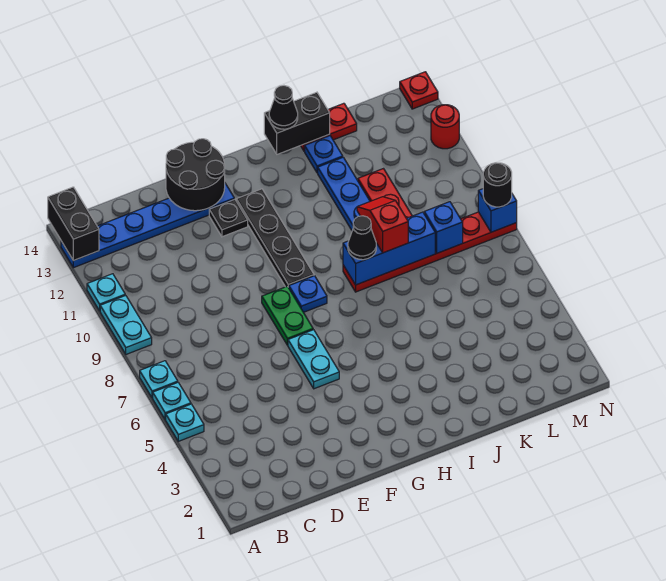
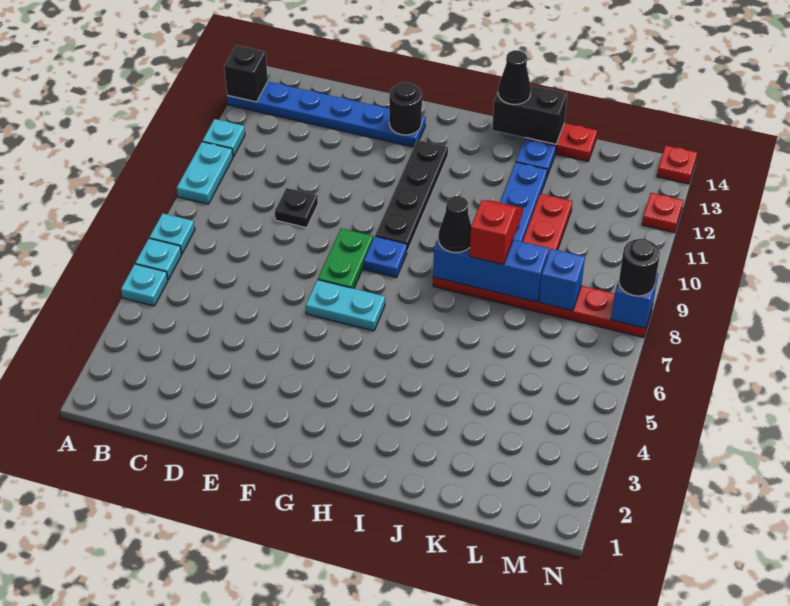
black 1x2 brick [48,187,99,261] -> black 1x1 brick [224,45,268,102]
black 2x2 round brick [166,139,225,211] -> black 1x1 round brick [389,82,422,135]
cyan 1x2 plate [288,330,339,389] -> cyan 1x2 plate turned to [306,280,385,331]
black 1x1 plate [209,199,248,237] -> black 1x1 plate moved to [275,188,318,228]
red 1x1 round brick [431,105,459,149] -> red 1x1 plate [642,193,683,233]

